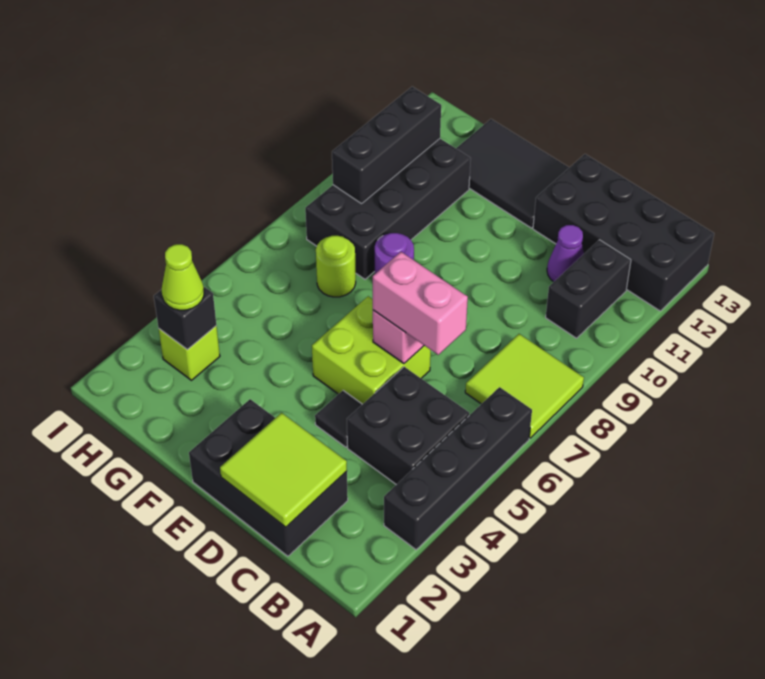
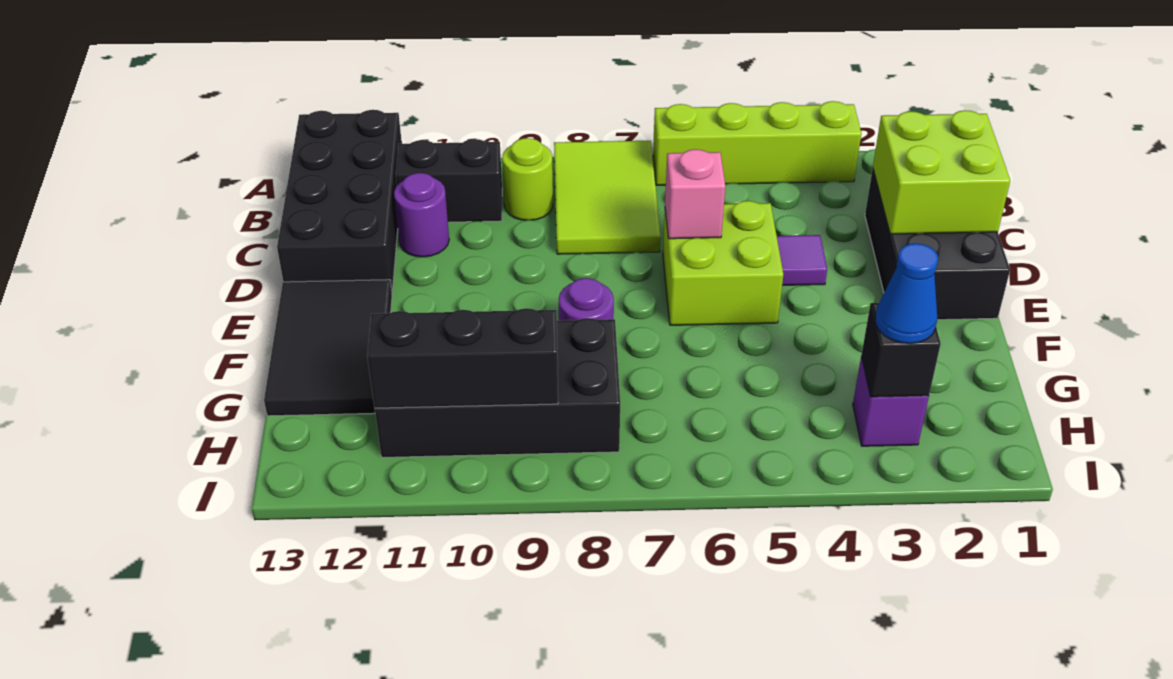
black 1x4 brick [384,387,532,550] -> lime 1x4 brick [653,101,861,185]
lime 2x2 tile [465,334,584,438] -> lime 2x3 tile [554,141,661,254]
black 2x2 brick [347,367,469,485] -> none
lime 2x2 tile [220,413,347,527] -> lime 2x2 brick [873,110,1010,234]
pink 1x2 brick [373,252,468,355] -> none
purple 1x1 cone [547,225,584,282] -> purple 1x1 round brick [394,173,449,257]
black 1x1 tile [315,391,362,447] -> purple 1x1 tile [777,235,827,285]
lime 1x1 round brick [316,236,356,297] -> lime 1x1 round brick moved to [502,138,553,220]
lime 1x1 brick [159,326,220,380] -> purple 1x1 brick [853,356,929,446]
lime 1x1 cone [162,244,204,310] -> blue 1x1 cone [875,243,938,344]

